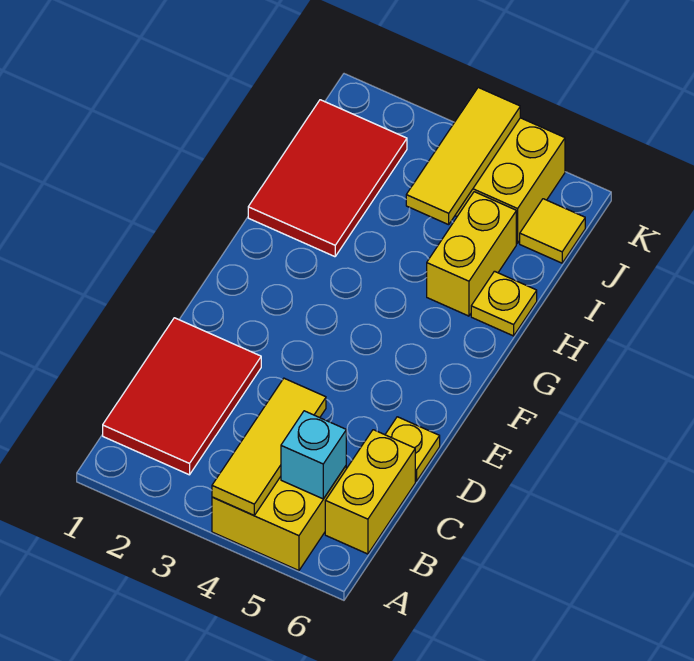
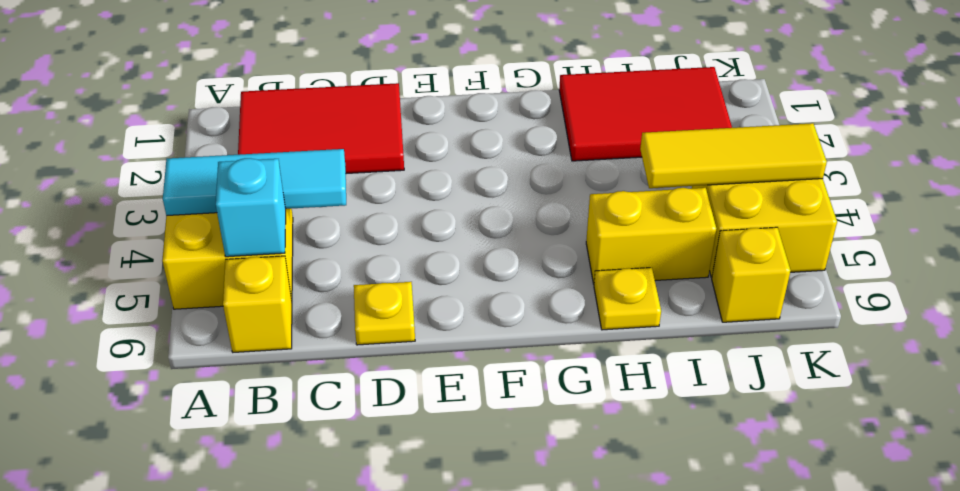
yellow 1x3 tile [212,378,326,515] -> cyan 1x3 tile [163,149,346,216]
yellow 1x2 brick [325,430,415,554] -> yellow 1x1 brick [223,256,292,352]
yellow 1x1 tile [520,199,585,263] -> yellow 1x1 brick [712,227,791,322]

